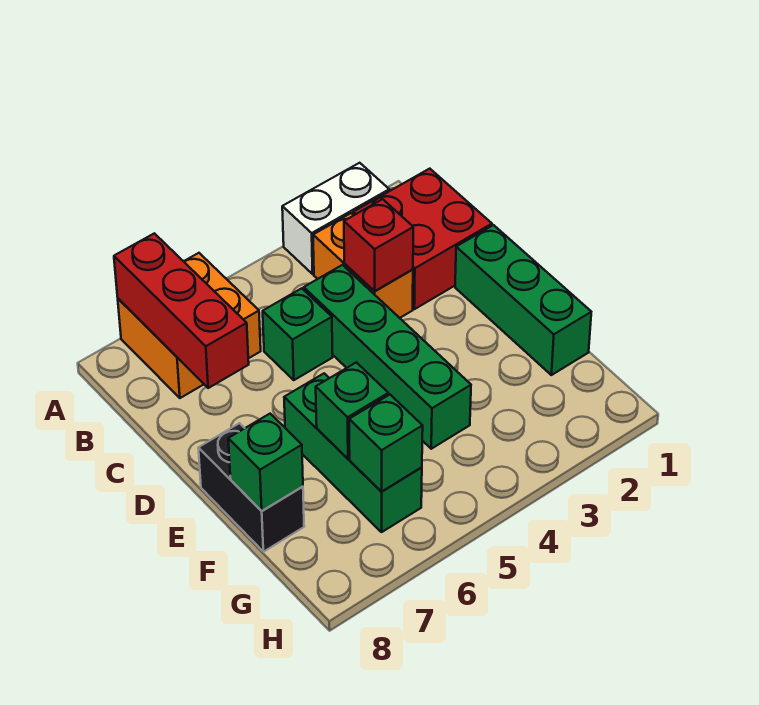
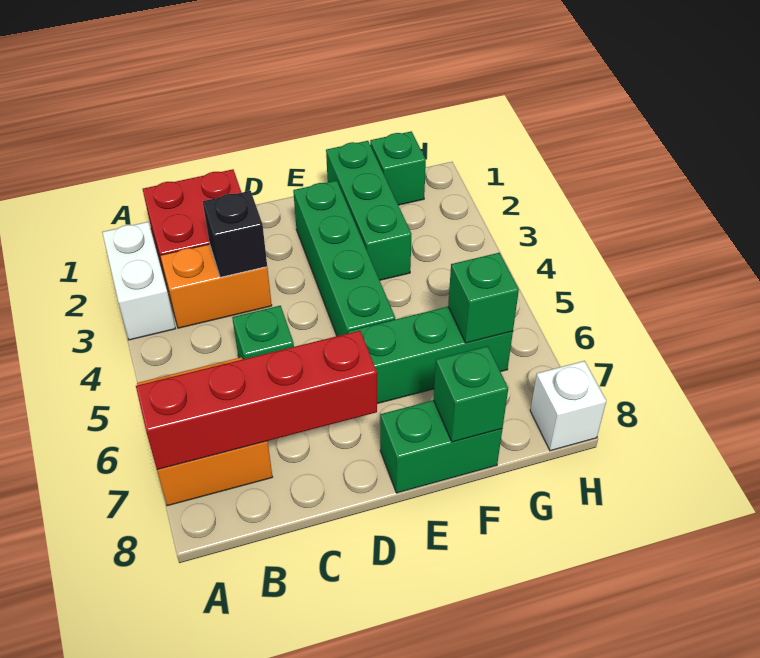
red 1x3 brick [114,233,249,388] -> red 1x4 brick [136,331,377,470]
red 1x1 brick [344,199,413,291] -> black 1x1 brick [203,191,267,277]
green 1x4 brick [304,265,471,449] -> green 1x4 brick turned to [293,181,395,336]
green 1x3 brick [455,225,591,375] -> green 1x3 brick turned to [326,141,411,280]
black 1x2 brick [198,423,304,552] -> green 1x2 brick [380,400,502,493]
green 1x1 brick [316,362,388,459] -> green 1x1 brick moved to [370,131,426,205]
none -> white 1x1 brick [530,361,606,451]

